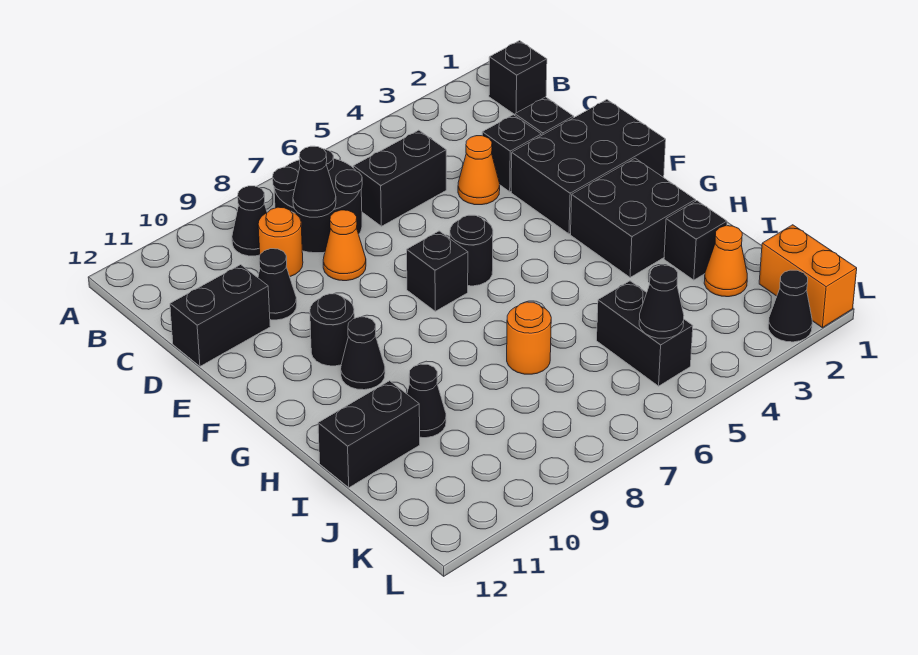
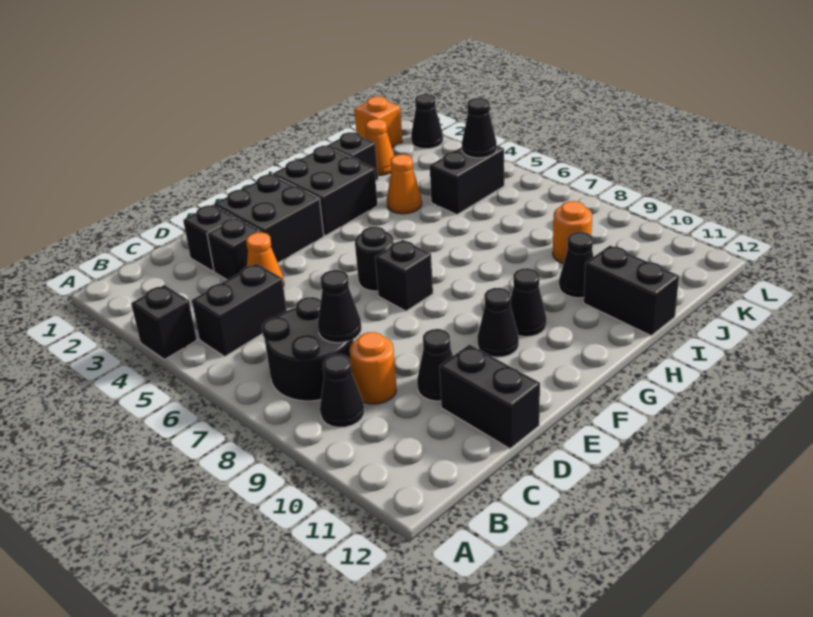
black 1x1 brick [489,41,547,114] -> black 1x1 brick moved to [131,285,197,359]
black 1x2 brick [353,130,446,226] -> black 1x2 brick turned to [192,263,287,356]
orange 1x1 cone [323,210,366,281] -> orange 1x1 cone moved to [387,154,422,214]
black 2x3 brick [511,100,666,234] -> black 2x2 brick [214,175,324,263]
black 1x1 round brick [310,294,354,366] -> black 1x1 cone [477,288,519,357]
orange 1x1 round brick [507,302,551,374] -> orange 1x1 round brick moved to [553,201,592,264]
orange 1x2 brick [759,225,857,328] -> orange 1x1 brick [354,97,402,148]

